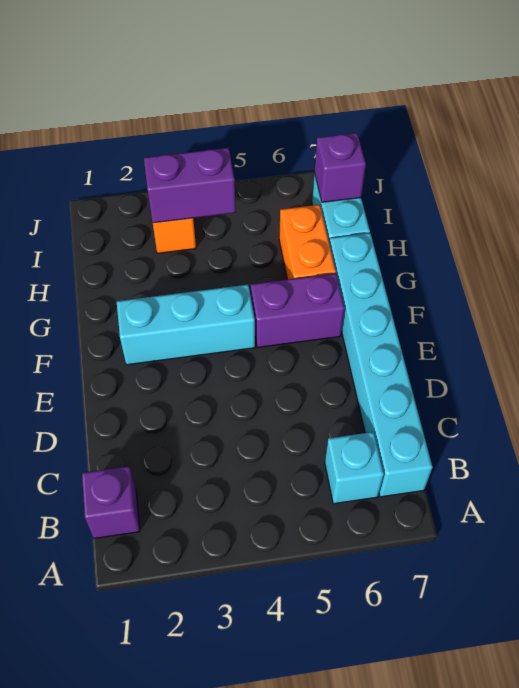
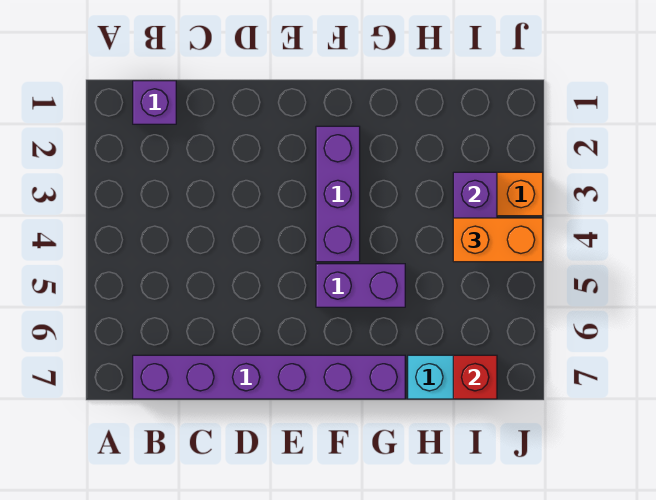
cyan 1x1 brick [325,432,384,504] -> none
cyan 1x6 brick [329,233,433,497] -> purple 1x6 brick [133,355,405,399]
cyan 1x3 brick [117,285,255,365] -> purple 1x3 brick [316,126,360,262]
purple 1x2 brick [251,273,345,347] -> purple 1x2 brick turned to [316,264,405,307]
orange 1x2 brick [279,205,336,280] -> orange 1x2 brick moved to [453,218,543,262]
purple 1x1 brick [314,133,366,202] -> red 1x1 brick [453,355,497,399]

